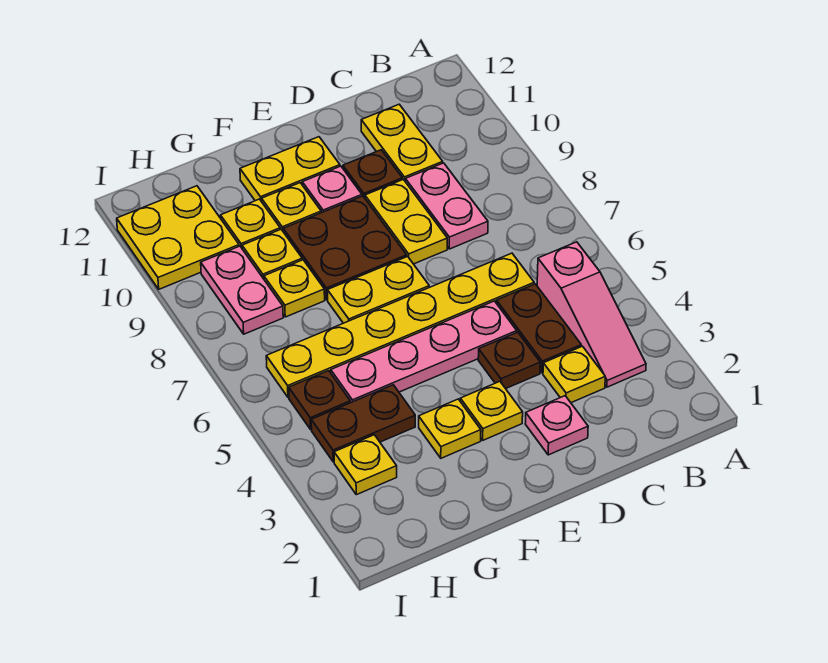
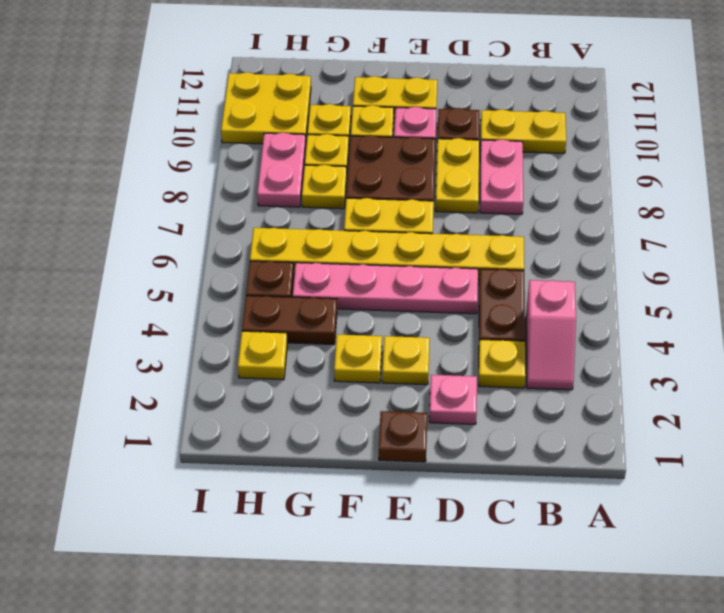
pink 1x3 slope [537,242,646,387] -> pink 1x2 slope [526,280,576,390]
yellow 1x2 plate [361,104,443,181] -> yellow 1x2 plate turned to [480,109,566,153]
brown 1x1 plate [478,332,540,389] -> brown 1x1 plate moved to [379,411,427,462]

